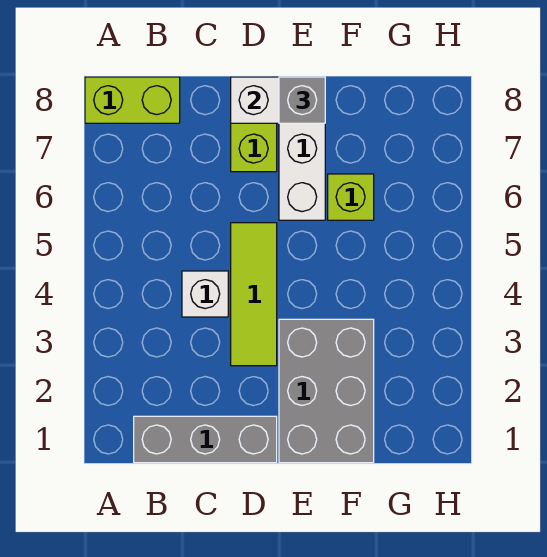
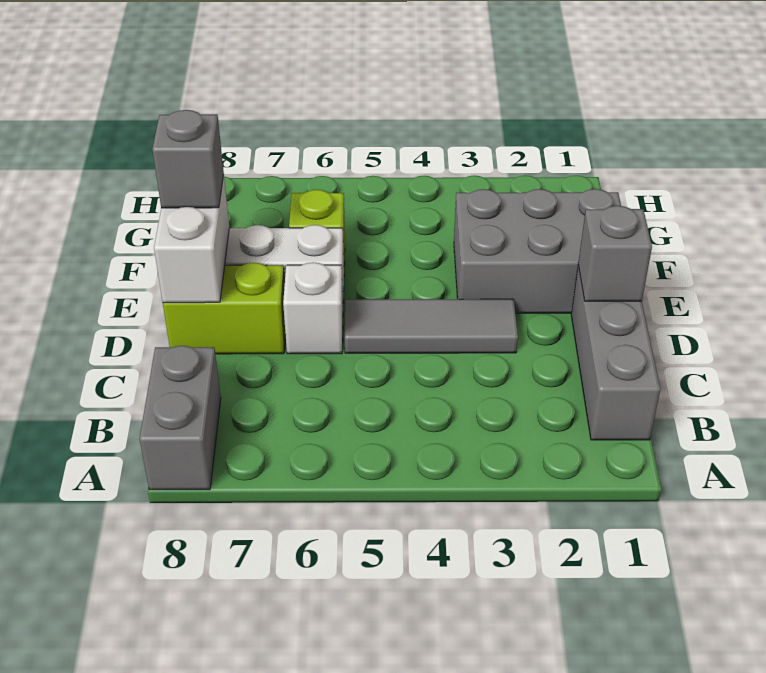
lime 1x2 brick [85,77,180,123] -> grey 1x2 brick [139,346,221,490]
white 1x1 brick [182,271,228,317] -> white 1x1 brick moved to [283,262,343,354]
none -> grey 1x1 brick [578,206,652,301]
lime 1x3 tile [231,223,277,366] -> grey 1x3 tile [345,299,518,353]

